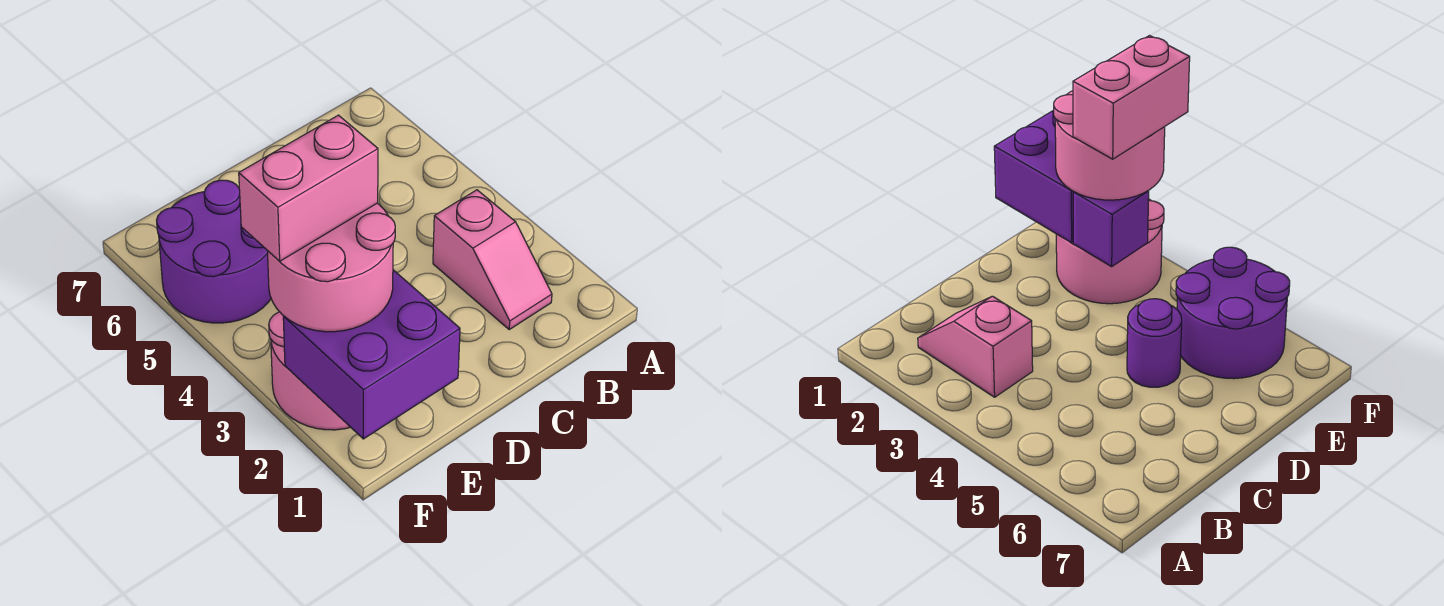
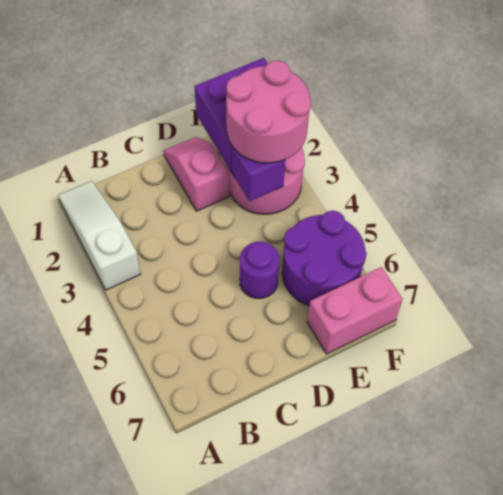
none -> white 1x3 slope [58,181,140,290]
pink 1x2 slope [433,190,552,329] -> pink 1x2 slope moved to [163,137,229,211]
pink 1x2 brick [239,115,378,261] -> pink 1x2 brick moved to [307,267,402,354]

